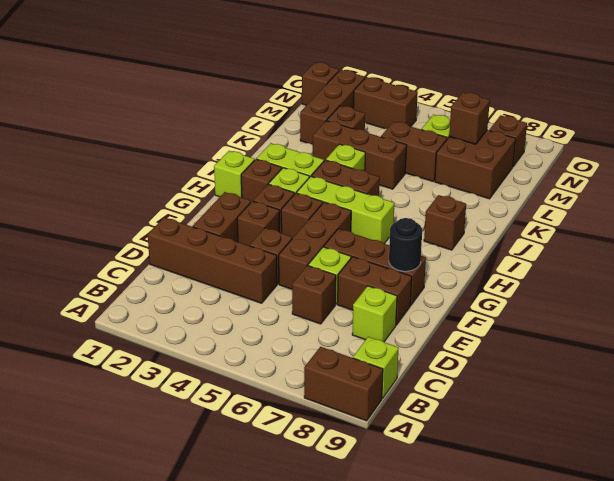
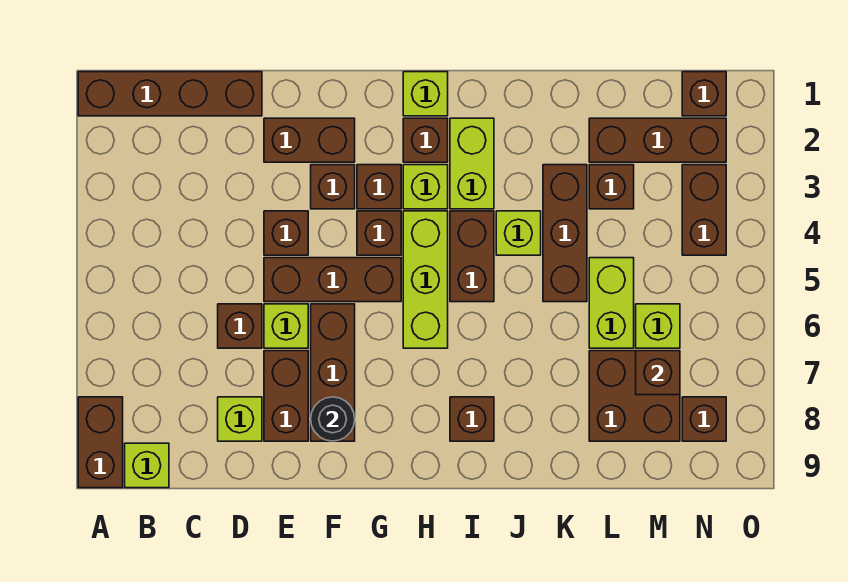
brown 1x4 brick [148,217,277,303] -> brown 1x4 brick turned to [78,72,262,116]
brown 1x2 brick [381,122,447,181] -> lime 1x2 brick [589,258,634,348]

